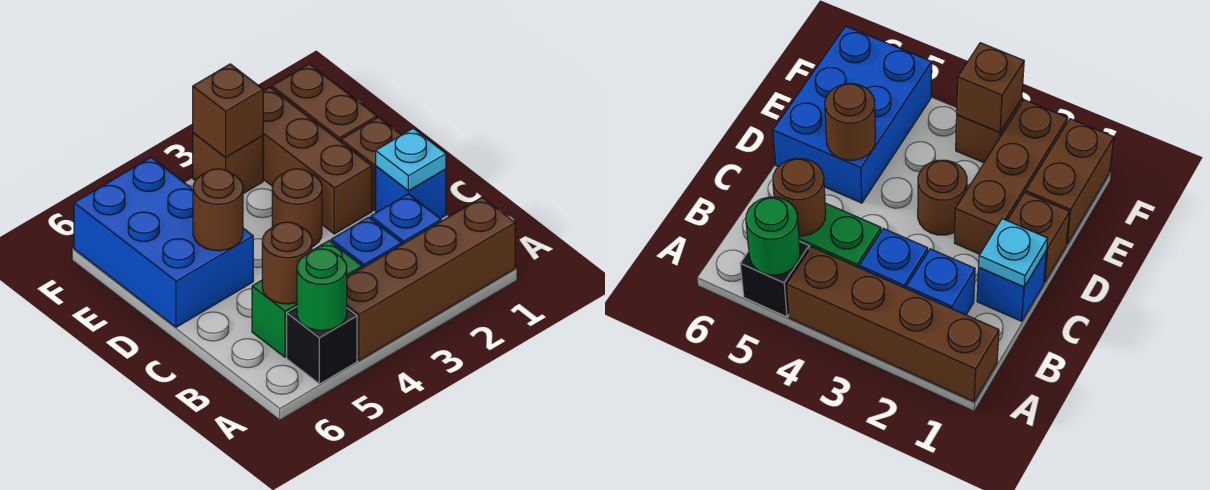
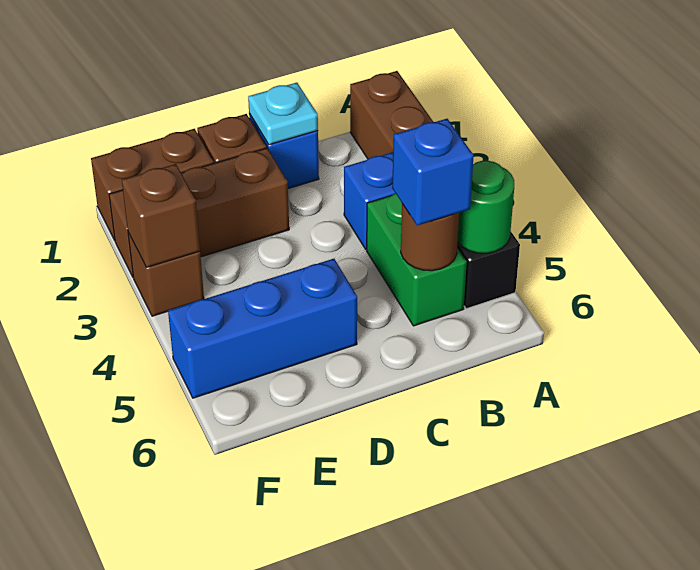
blue 1x1 brick [371,194,441,244] -> blue 1x1 brick moved to [392,119,474,226]
brown 1x1 round brick [272,169,322,247] -> none
blue 2x3 brick [74,157,253,327] -> blue 1x3 brick [168,259,357,398]
brown 1x1 round brick [193,169,243,251] -> none

